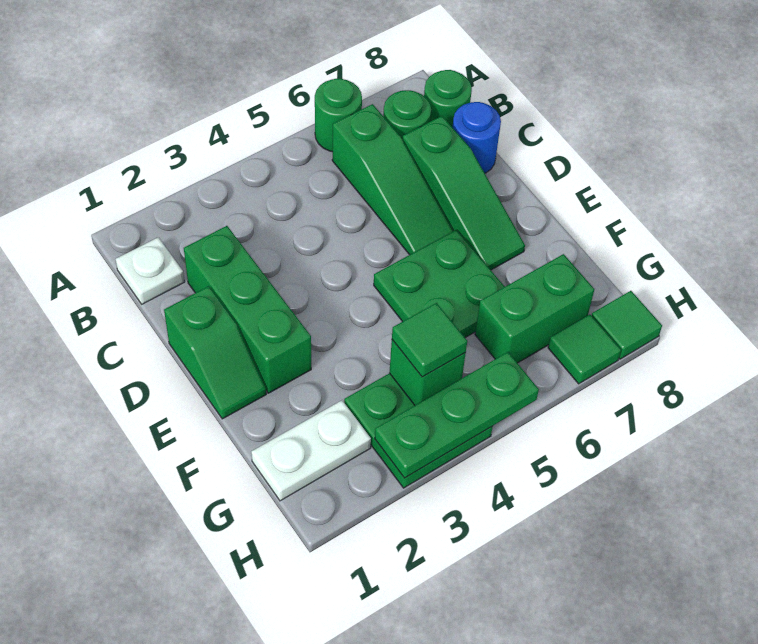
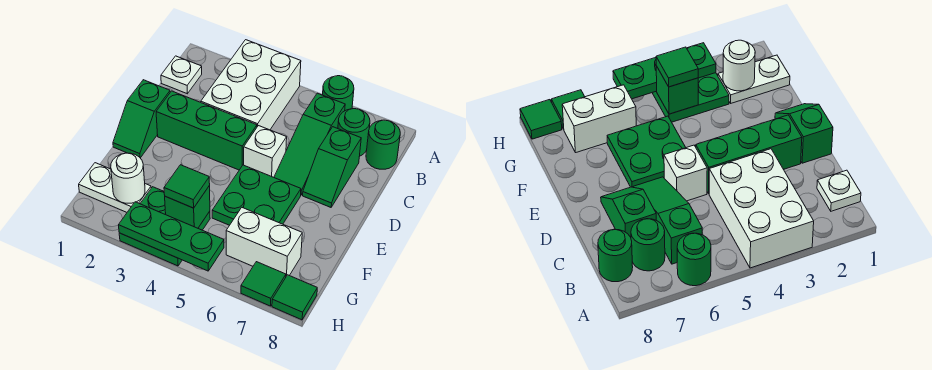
none -> white 2x3 brick [201,40,301,130]
green 1x3 brick [184,226,311,393] -> green 1x3 brick turned to [156,91,257,170]
green 1x3 slope [403,116,525,270] -> green 1x2 slope [303,127,361,207]
blue 1x1 round brick [452,102,501,173] -> none
none -> white 1x1 brick [244,126,287,177]
none -> white 1x1 round brick [111,153,145,203]
green 1x2 brick [475,254,594,363] -> white 1x2 brick [226,208,302,276]

